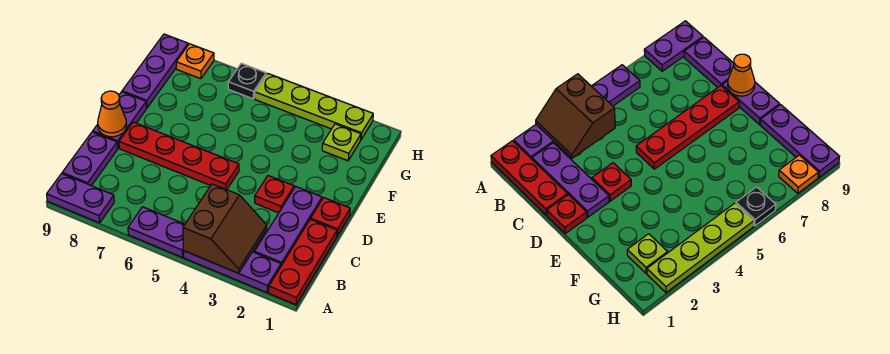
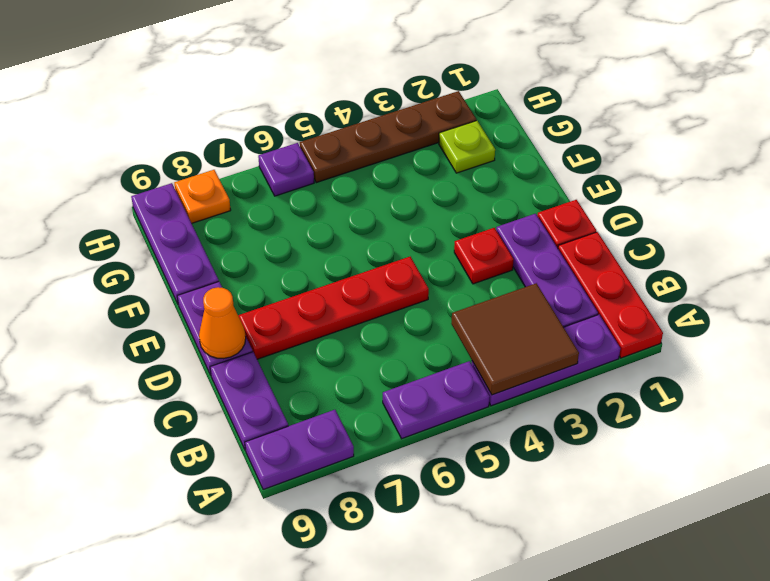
brown 2x2 slope [183,184,267,273] -> brown 2x2 tile [451,283,579,395]
lime 1x4 plate [255,73,373,139] -> brown 1x4 plate [300,91,476,183]
black 1x1 plate [228,63,266,99] -> purple 1x1 plate [258,143,314,196]

